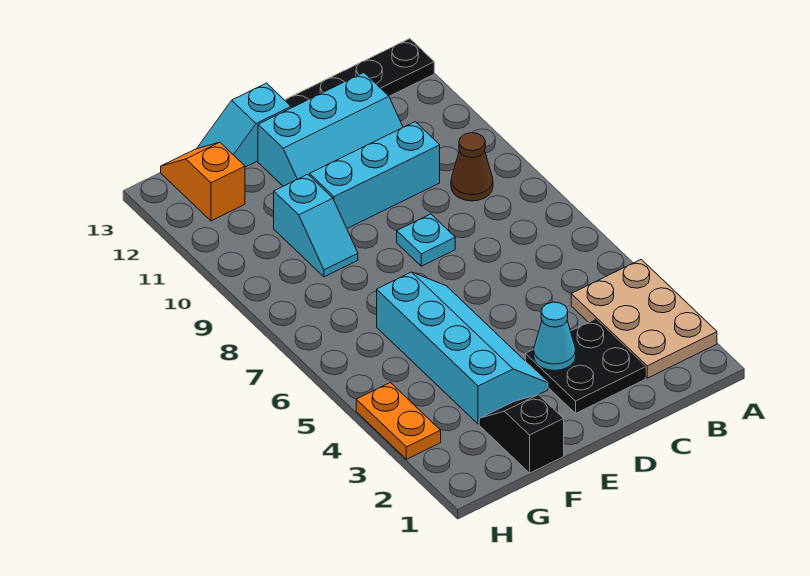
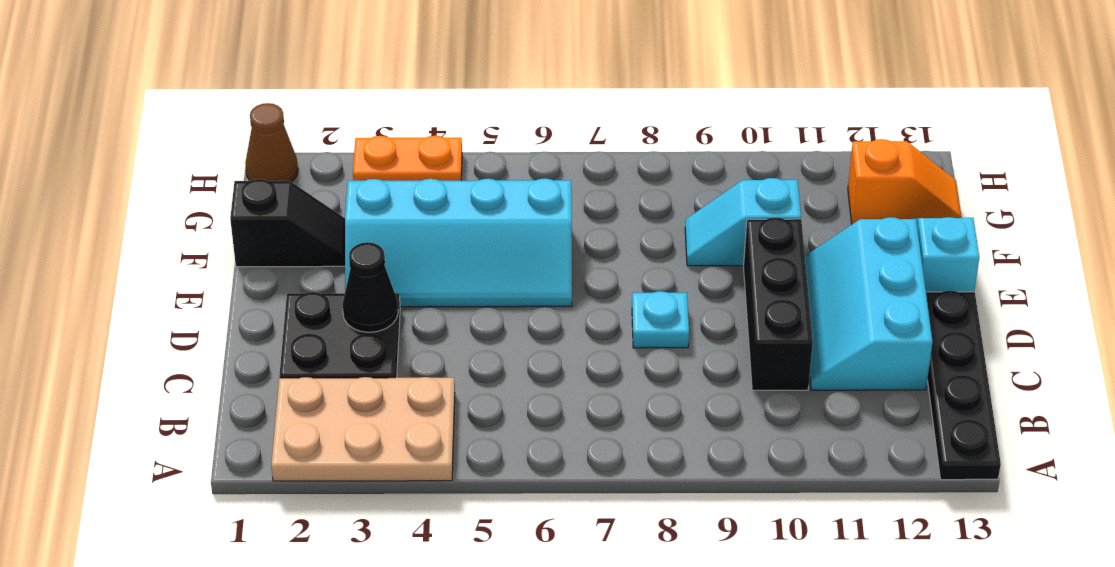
brown 1x1 cone [451,133,493,201] -> brown 1x1 cone moved to [245,103,298,182]
cyan 1x3 brick [310,122,440,228] -> black 1x3 brick [744,217,813,390]
cyan 1x1 cone [534,302,576,371] -> black 1x1 cone [342,242,398,332]

